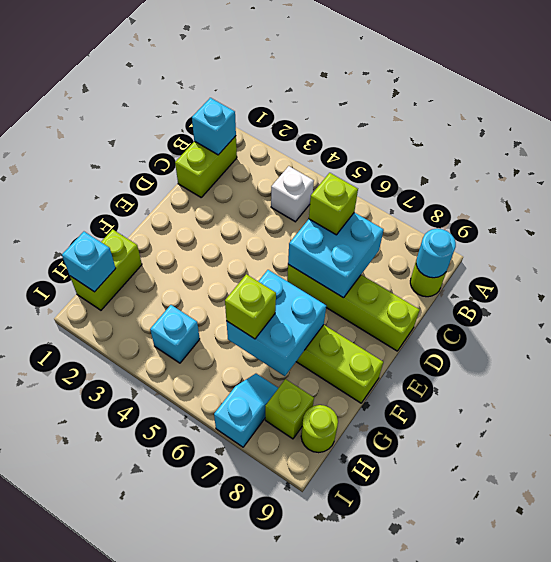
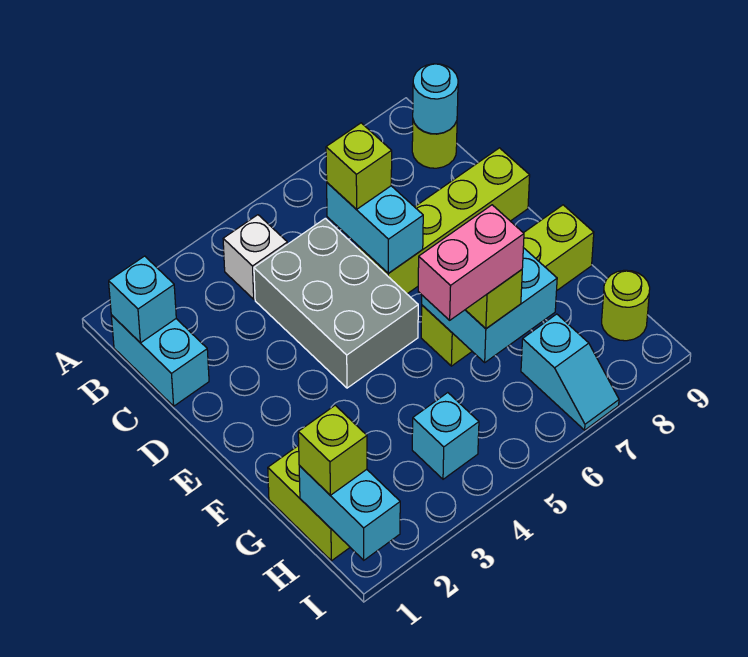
lime 1x2 brick [175,136,237,197] -> cyan 1x2 brick [111,315,209,406]
none -> grey 2x3 brick [254,218,418,388]
cyan 2x2 brick [288,213,384,298] -> cyan 1x2 brick [327,183,423,273]
none -> pink 1x2 brick [418,205,524,320]
cyan 1x1 brick [62,232,116,292] -> cyan 1x2 brick [299,466,400,560]
cyan 1x2 slope [214,374,278,447] -> cyan 1x2 slope turned to [521,314,619,430]
lime 1x1 brick [265,379,314,439] -> lime 1x1 brick moved to [298,405,367,495]

